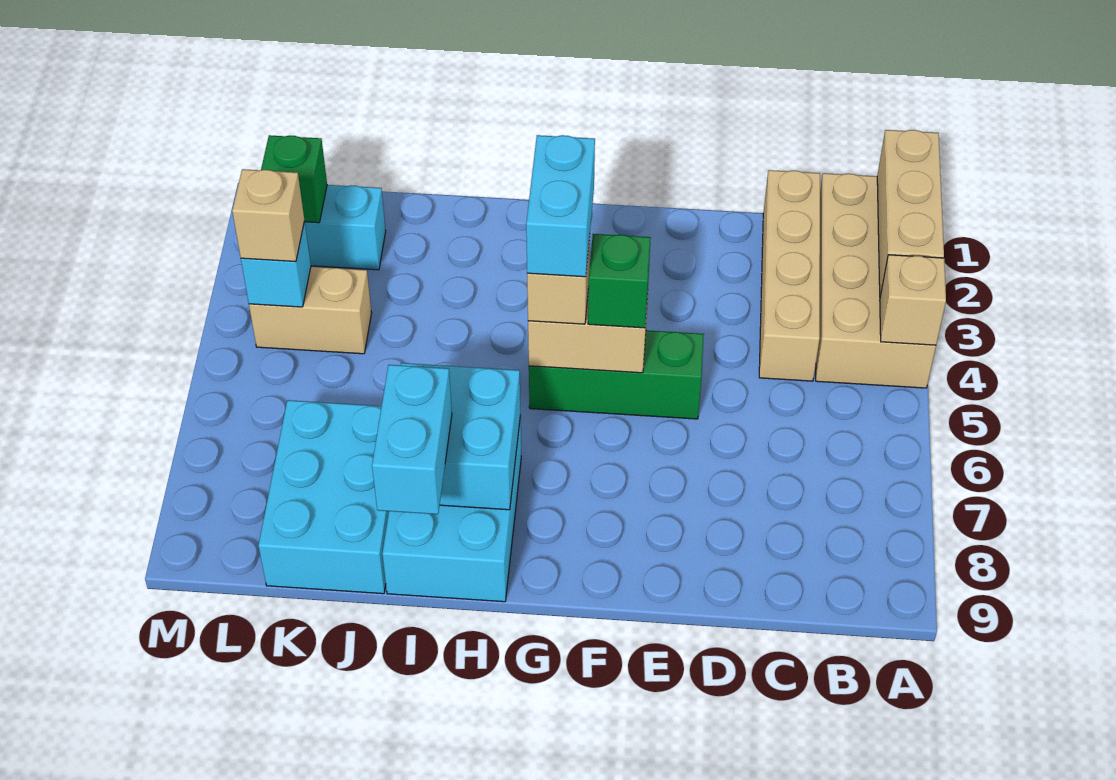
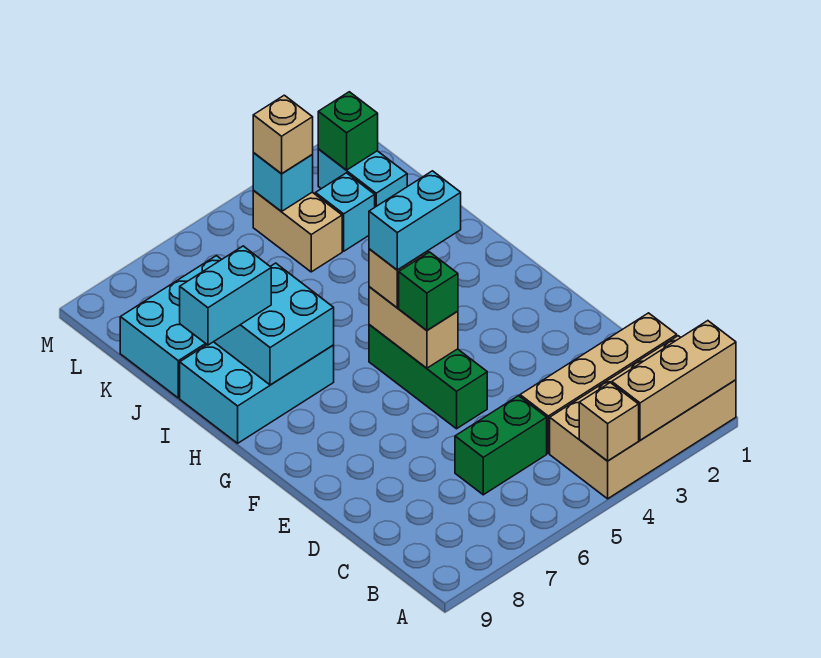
none -> green 1x2 brick [455,396,547,495]
none -> cyan 1x1 brick [316,173,375,251]

